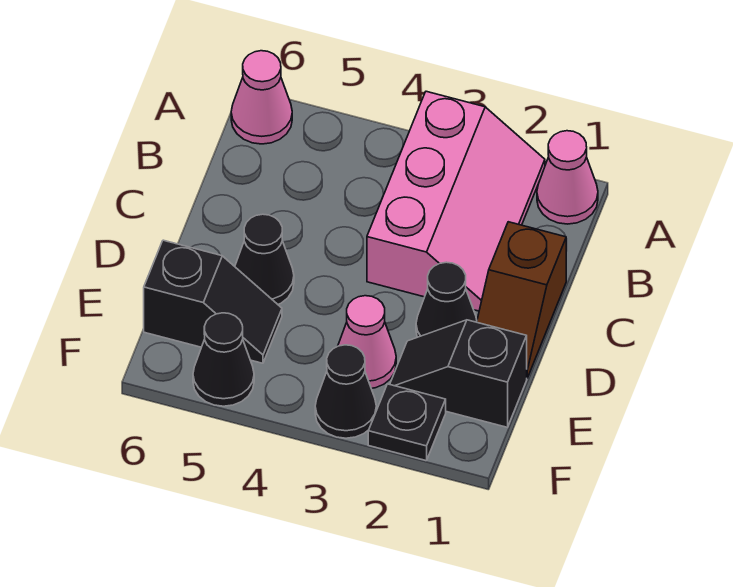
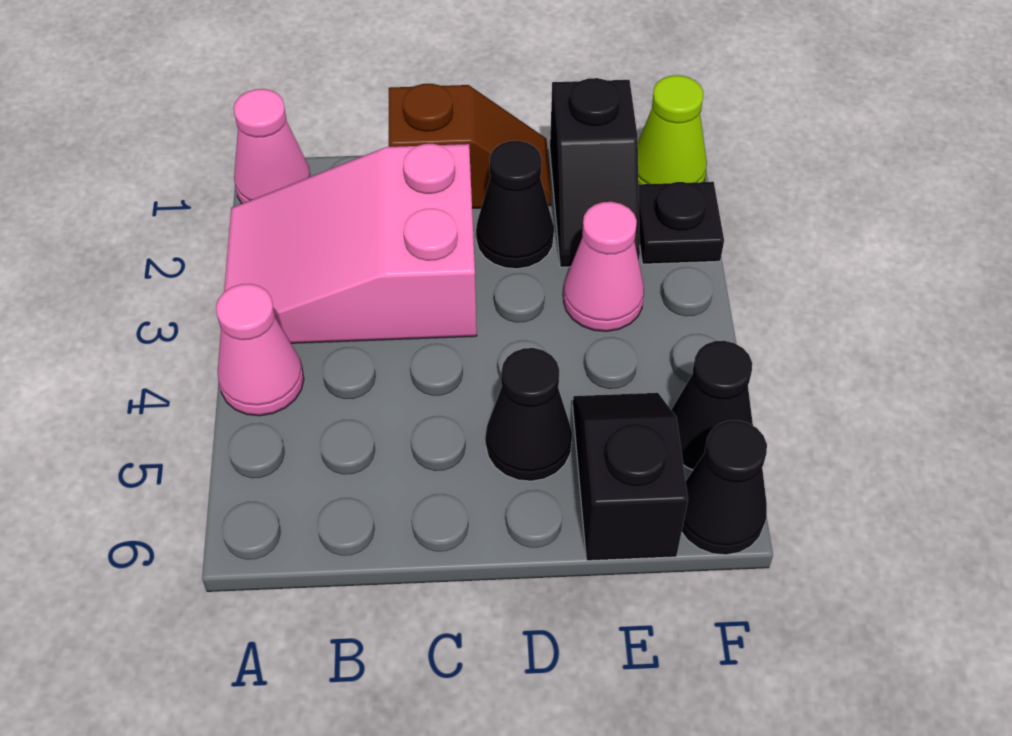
pink 2x3 slope [367,91,545,311] -> pink 2x3 slope turned to [224,144,477,343]
pink 1x1 cone [231,51,292,144] -> pink 1x1 cone moved to [216,284,304,416]
none -> lime 1x1 cone [638,75,707,184]
black 1x1 cone [315,345,376,438] -> black 1x1 cone moved to [682,420,767,555]

